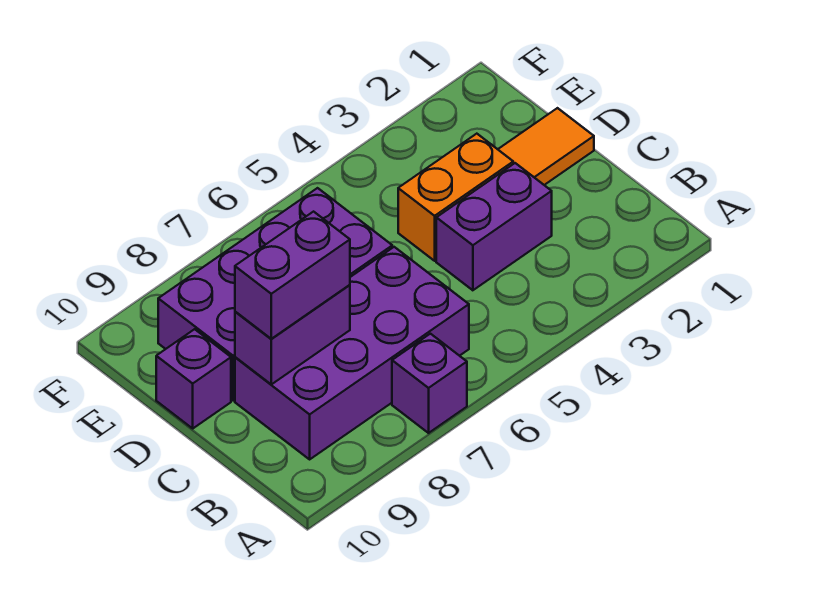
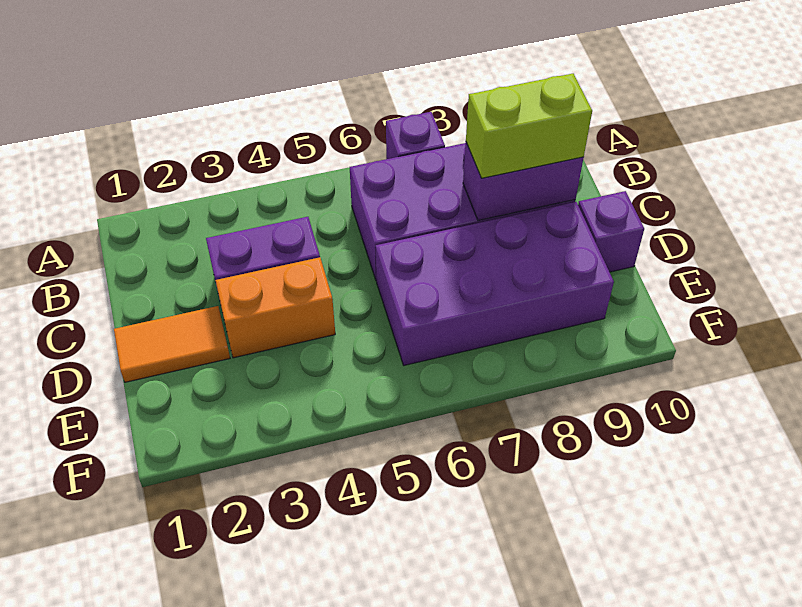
purple 1x2 brick [235,212,350,339] -> lime 1x2 brick [466,74,592,178]

